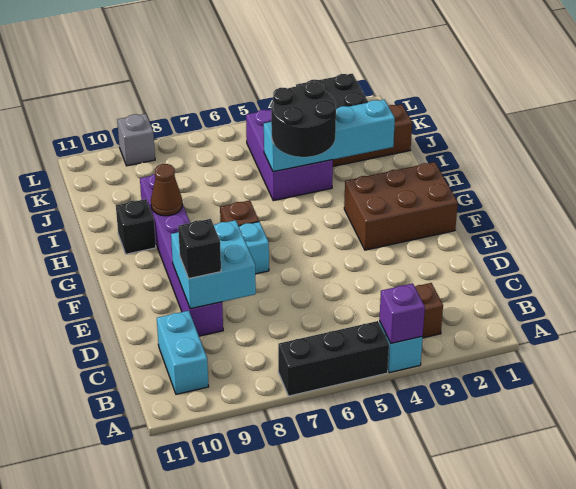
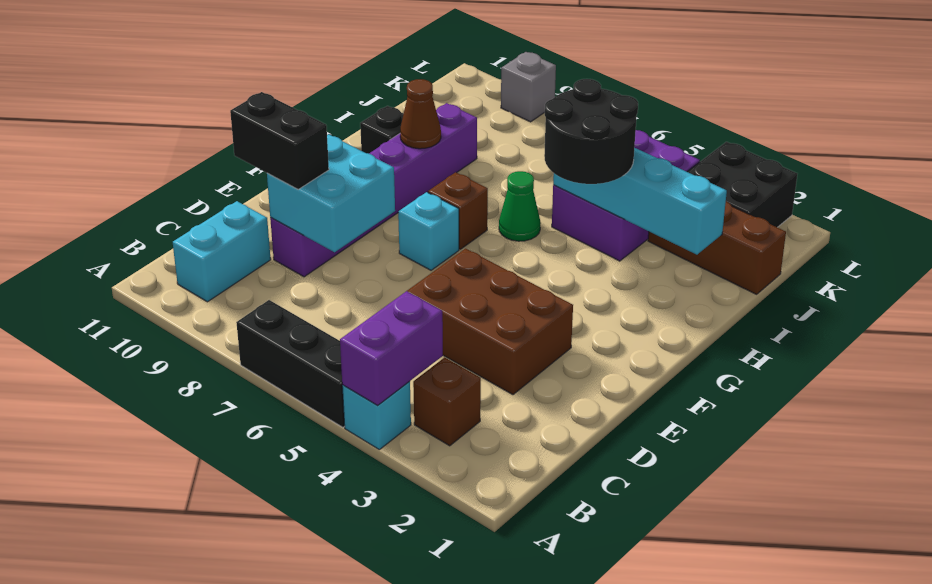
purple 1x1 brick [379,283,425,343] -> purple 1x2 brick [340,291,443,406]
black 1x1 brick [178,219,221,278] -> black 1x2 brick [230,92,329,189]
brown 2x3 brick [344,162,458,250] -> brown 2x3 brick moved to [407,249,573,395]
none -> green 1x1 cone [499,171,541,241]

